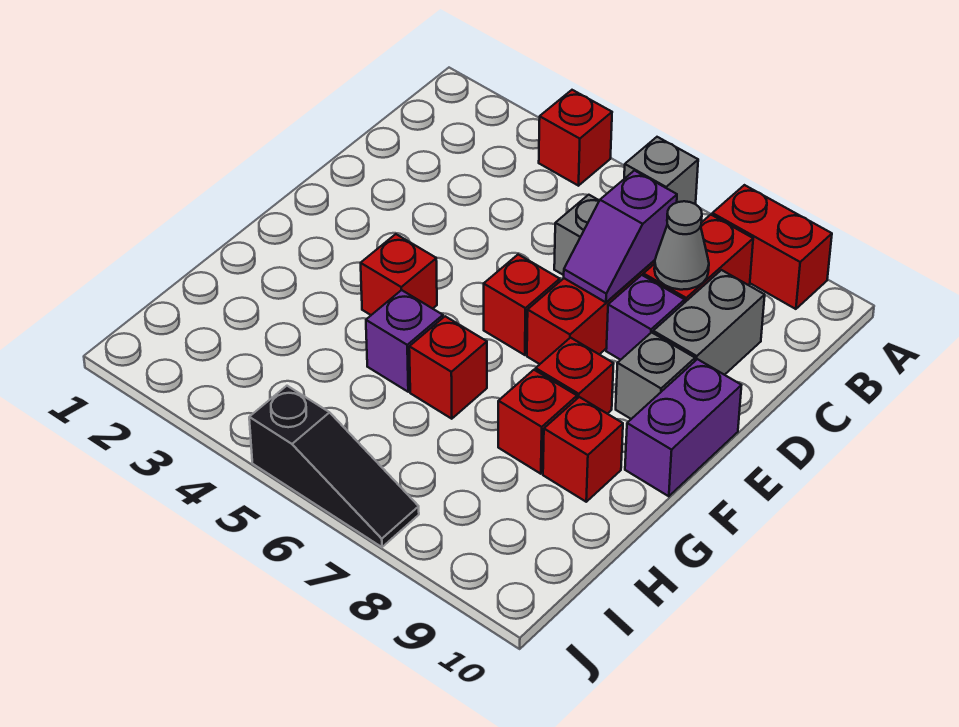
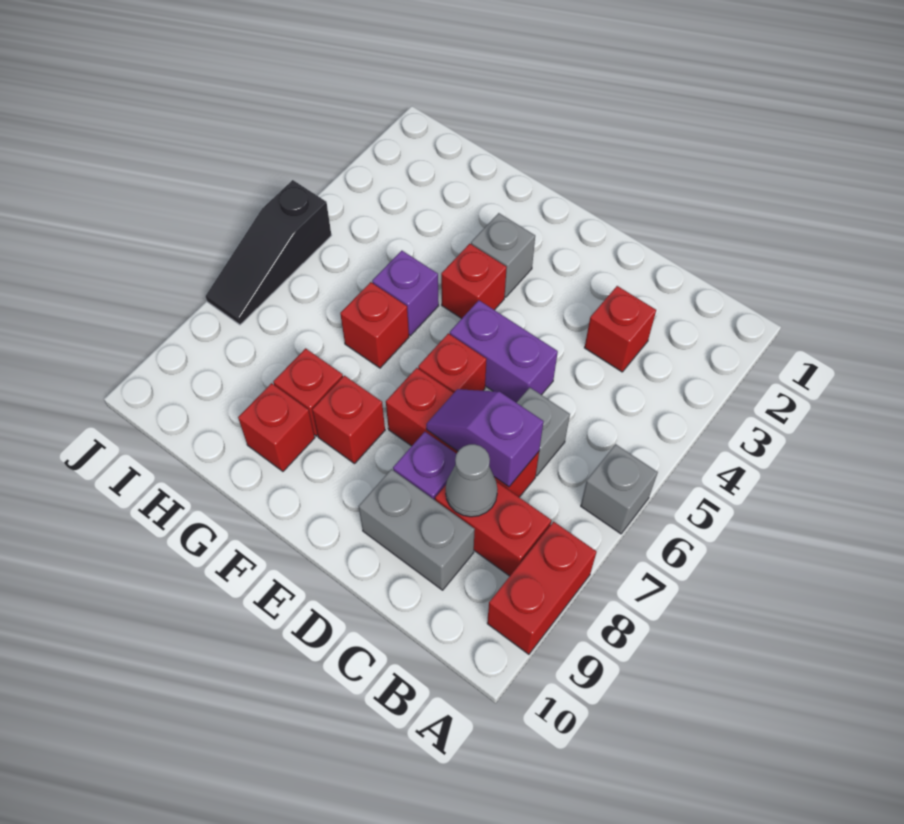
red 1x1 brick [539,90,612,186] -> red 1x1 brick moved to [585,286,656,372]
grey 1x1 brick [616,332,695,419] -> grey 1x1 brick moved to [471,213,535,297]
purple 1x2 brick [625,359,742,496] -> purple 1x2 brick moved to [450,300,558,403]

